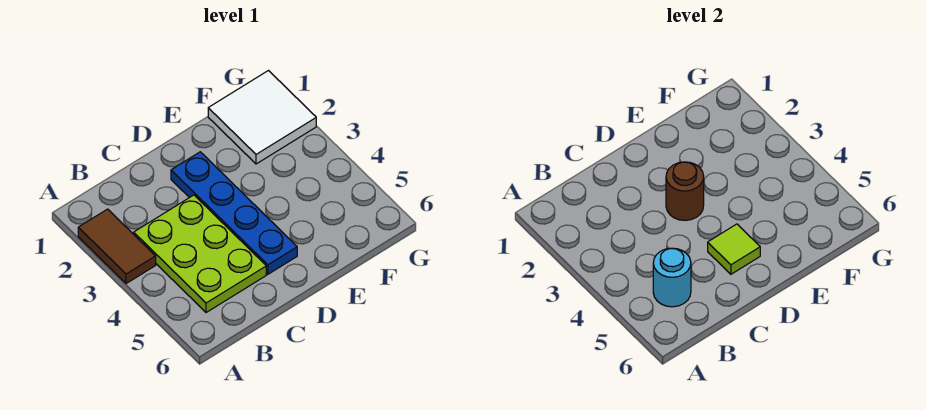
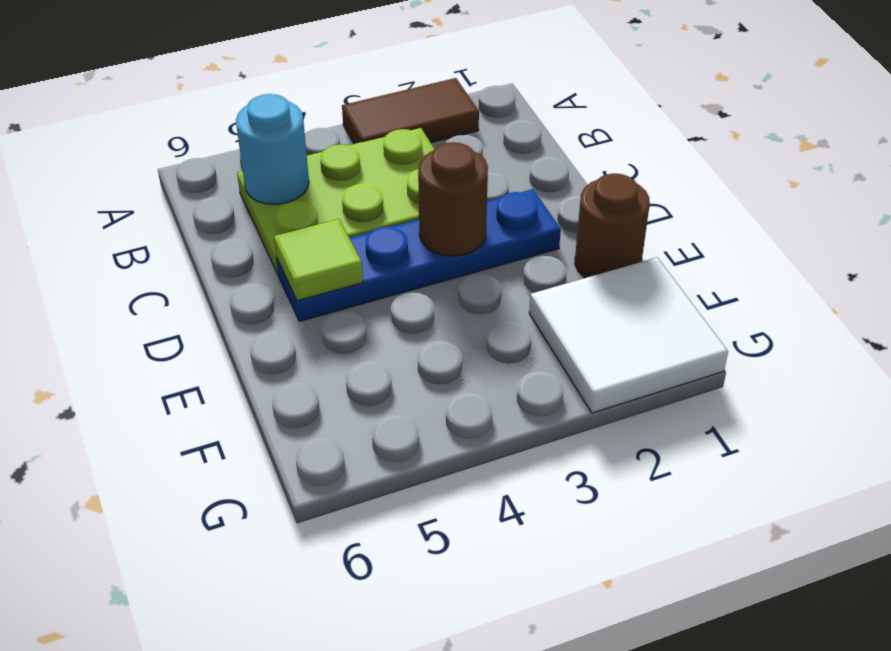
none -> brown 1x1 round brick [575,173,650,278]

